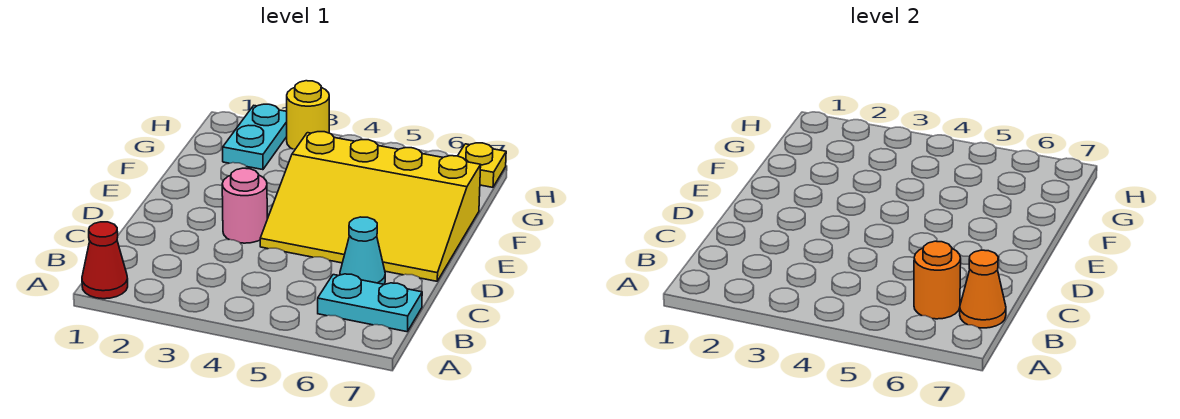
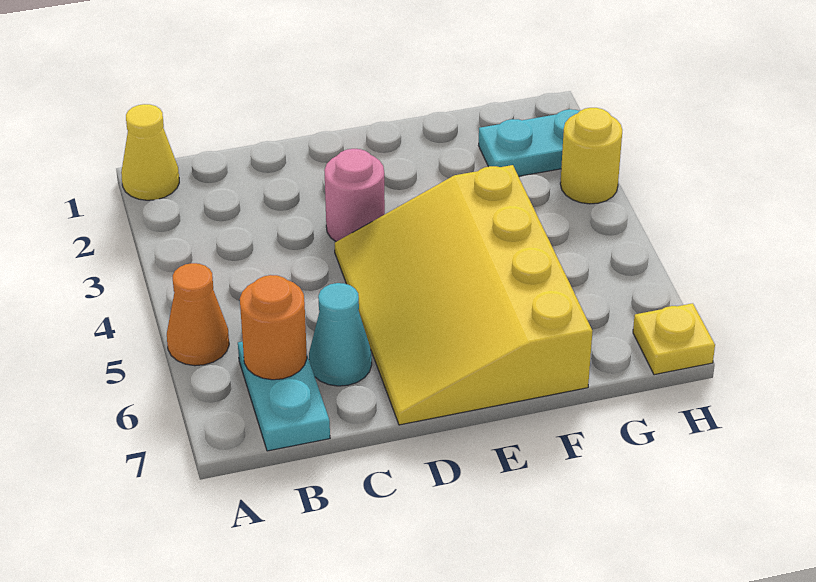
red 1x1 cone [82,222,128,299] -> yellow 1x1 cone [121,104,179,200]
orange 1x1 cone [960,250,1006,328] -> orange 1x1 cone moved to [167,263,229,366]

